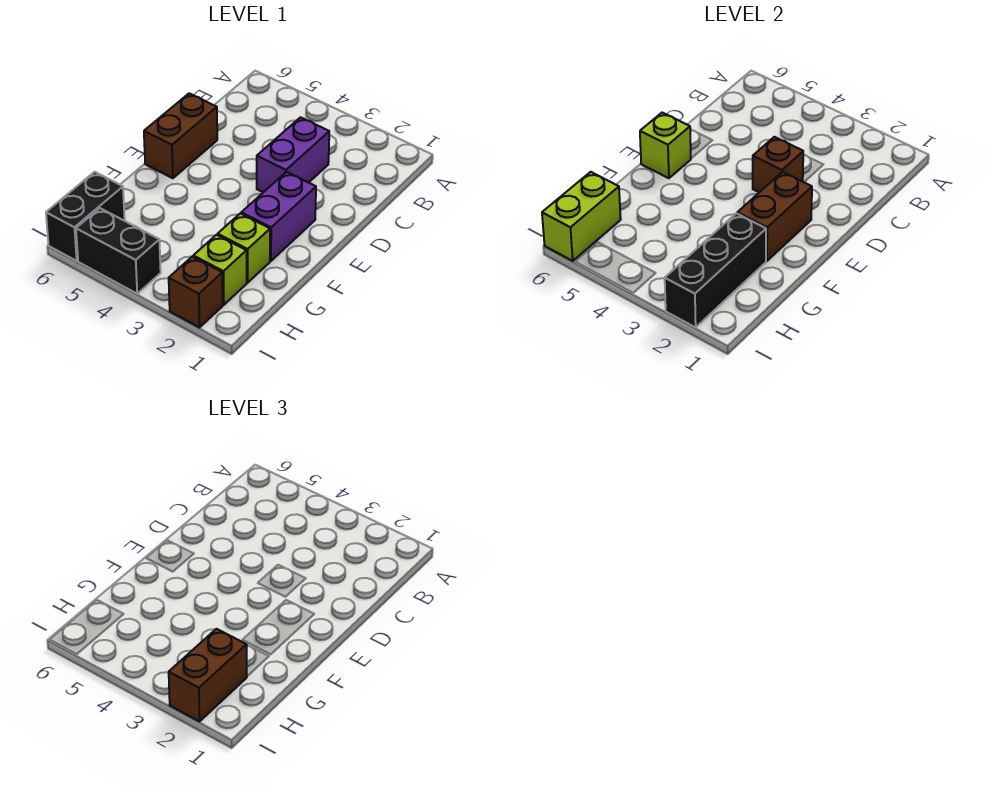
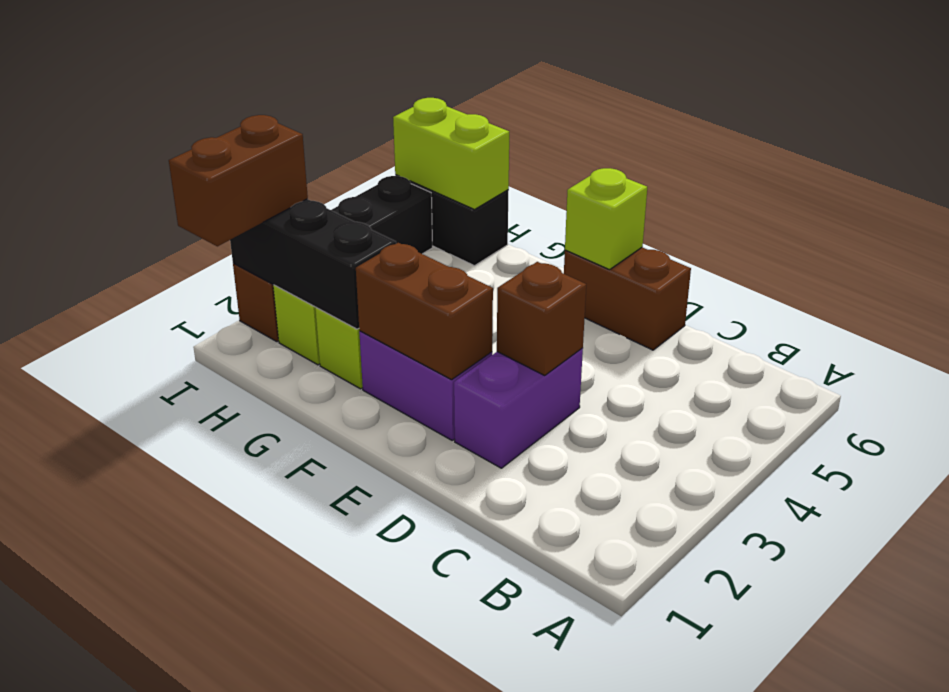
purple 1x2 brick [257,117,329,192] -> purple 1x2 brick turned to [454,348,583,468]
brown 1x2 brick [169,629,247,721] -> brown 1x2 brick turned to [169,115,308,246]

